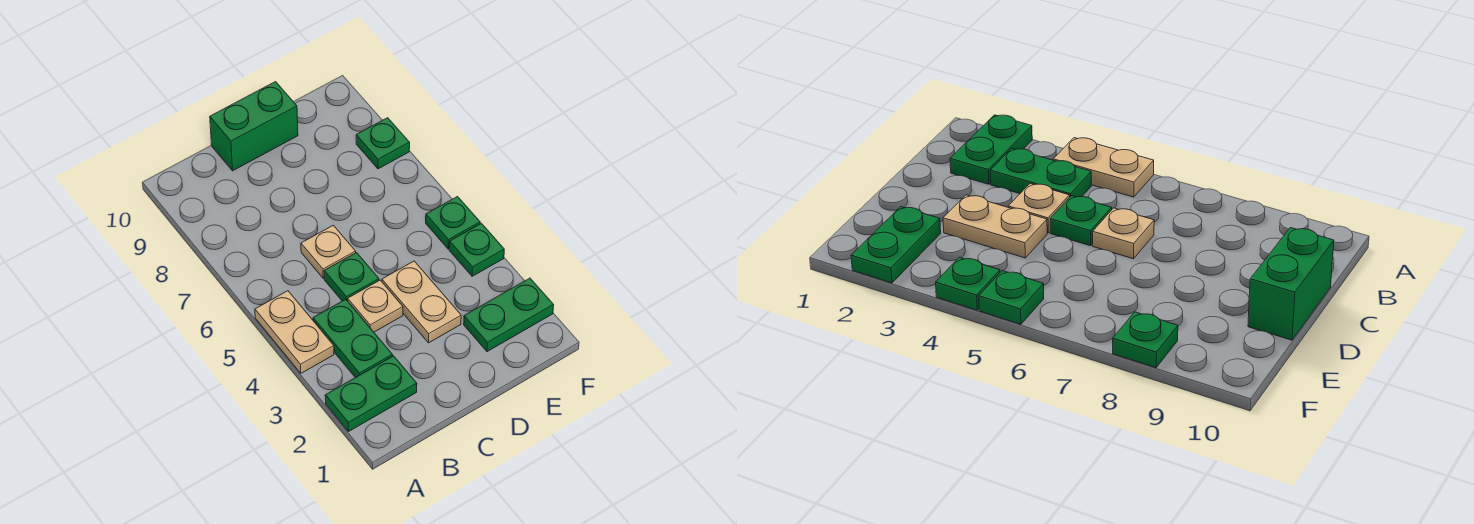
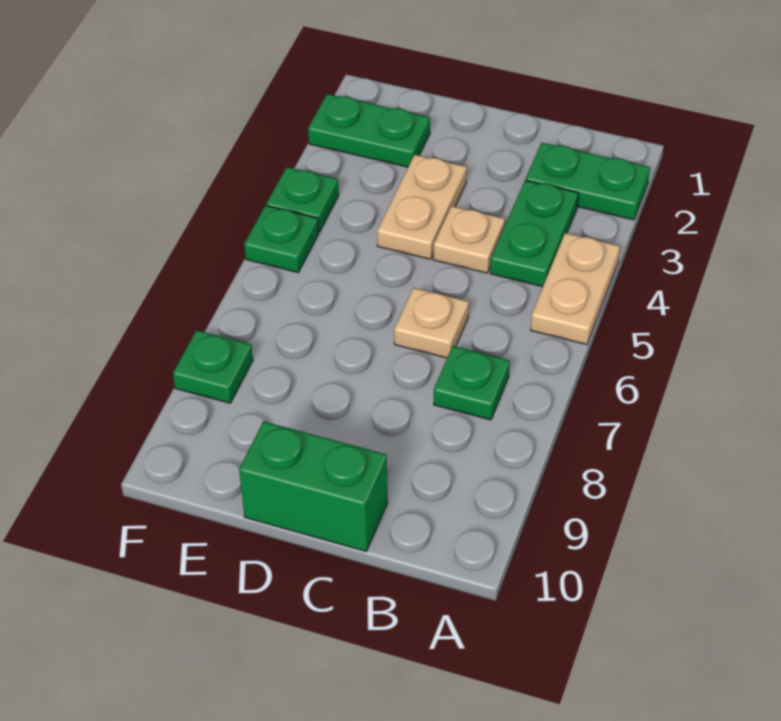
green 1x1 plate [324,253,379,301] -> green 1x1 plate moved to [434,346,510,420]

